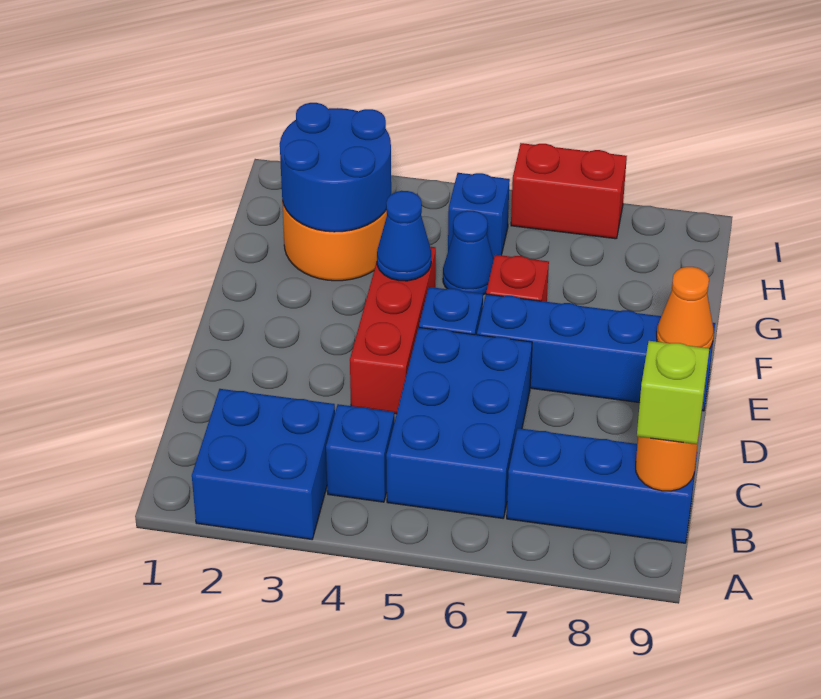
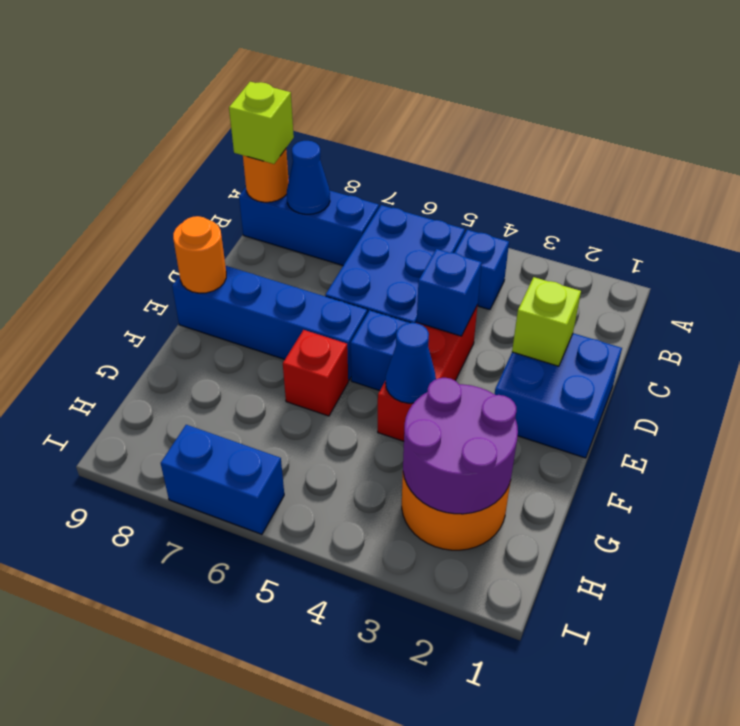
blue 2x2 brick [192,389,335,539] -> blue 2x2 brick moved to [495,333,622,458]
none -> lime 1x1 brick [512,277,581,366]
orange 1x1 cone [657,267,714,349] -> orange 1x1 round brick [173,216,226,293]
blue 2x2 round brick [280,103,391,232] -> purple 2x2 round brick [403,378,518,514]
blue 1x1 cone [443,211,494,295] -> blue 1x1 cone moved to [287,141,330,214]
blue 1x1 brick [448,173,510,260] -> blue 1x1 brick moved to [417,249,482,336]
red 1x2 brick [511,143,627,239] -> blue 1x2 brick [161,425,284,534]

